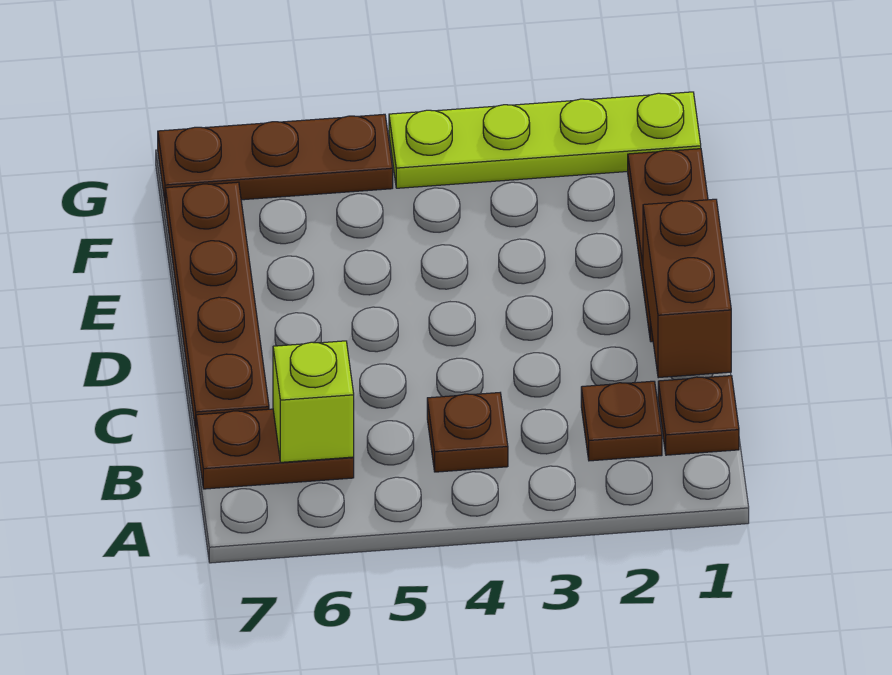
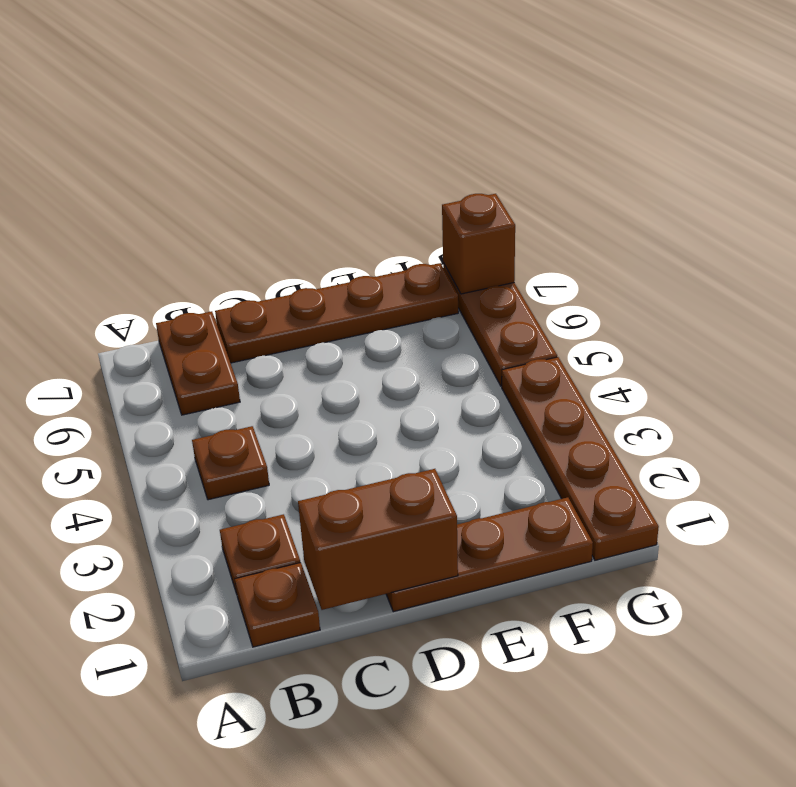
lime 1x1 brick [273,341,354,462] -> none
lime 1x4 plate [389,92,701,188] -> brown 1x4 plate [502,357,659,560]
none -> brown 1x1 brick [442,194,515,294]

